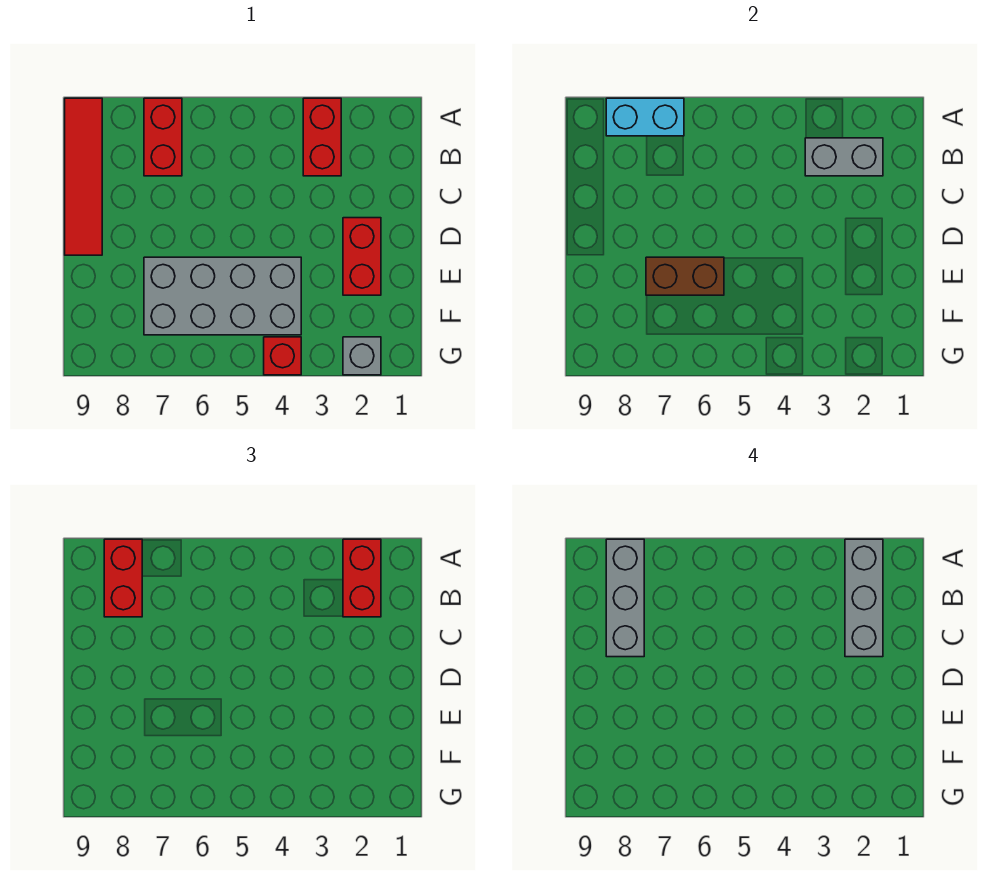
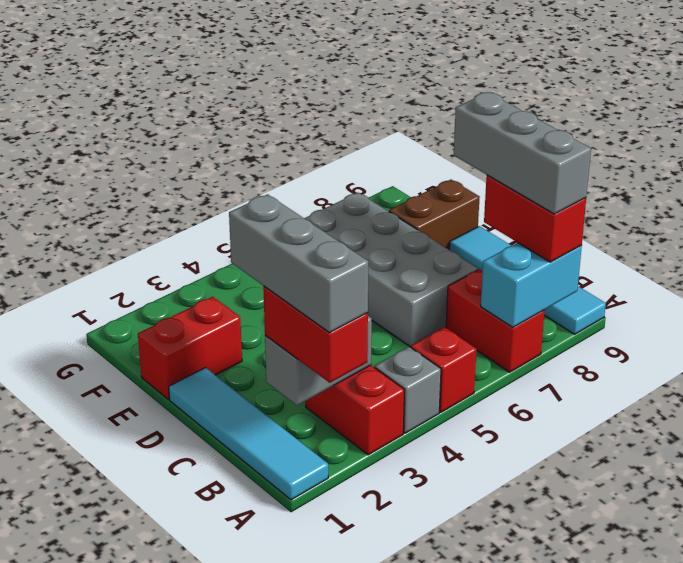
none -> cyan 1x4 tile [169,368,328,500]
red 1x4 tile [65,98,102,255] -> cyan 1x4 tile [449,226,606,334]
red 1x2 brick [343,218,381,295] -> red 1x2 brick turned to [138,297,242,400]
grey 2x4 brick [144,257,301,335] -> grey 2x4 brick turned to [304,193,478,347]
brown 1x2 brick [646,257,724,295] -> brown 1x2 brick moved to [389,180,480,249]
grey 1x1 brick [343,337,381,375] -> grey 1x1 brick moved to [374,347,441,433]
red 1x1 brick [264,337,301,375] -> red 1x1 brick moved to [411,327,477,412]

